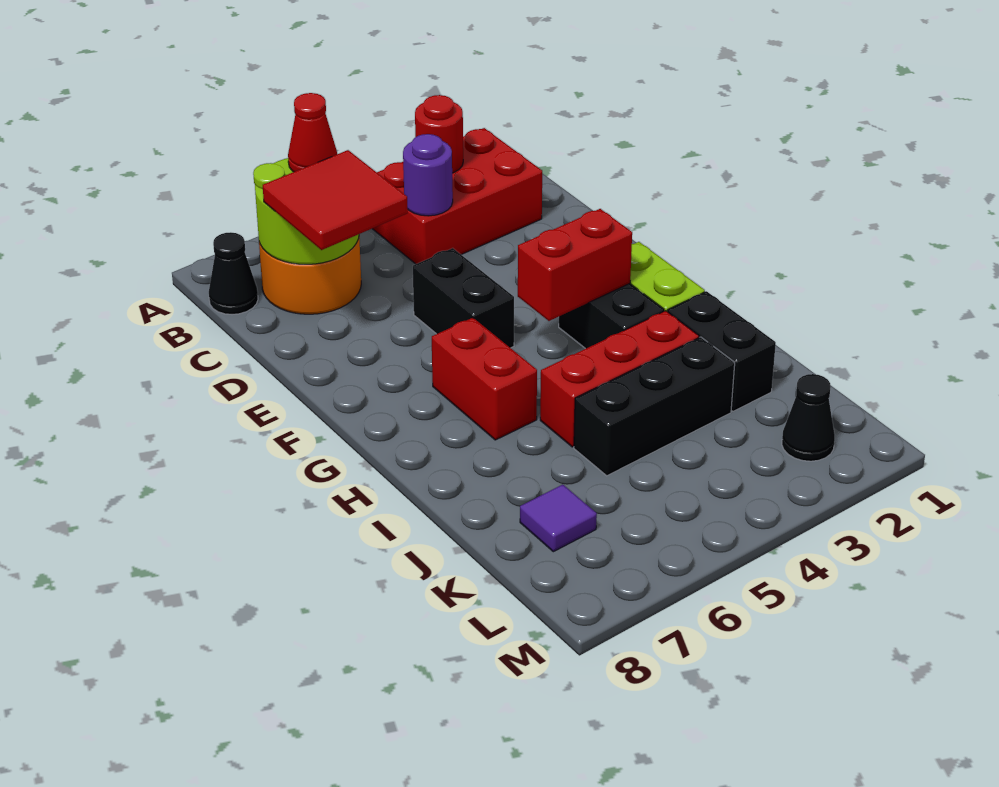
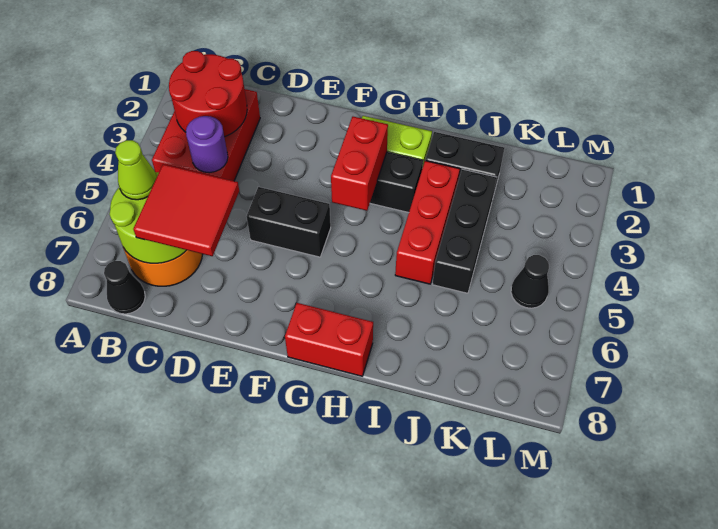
red 1x1 round brick [415,95,463,173] -> red 2x2 round brick [169,51,247,137]
red 1x1 cone [288,93,337,172] -> lime 1x1 cone [115,140,157,200]
red 1x2 brick [432,318,537,440] -> red 1x2 brick moved to [285,303,373,376]
purple 1x1 tile [520,485,597,552] -> none
black 1x1 cone [782,374,835,461] -> black 1x1 cone moved to [511,255,549,308]

